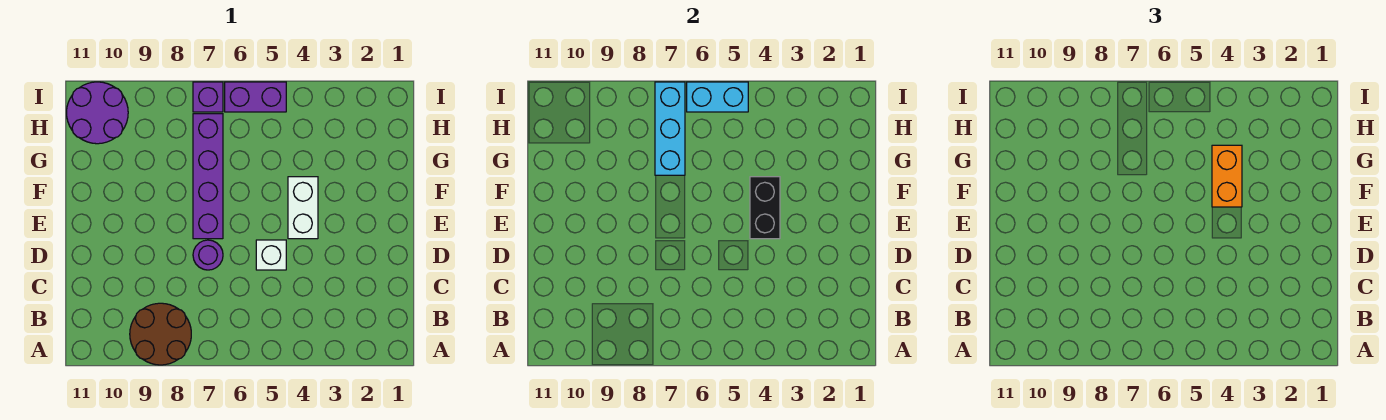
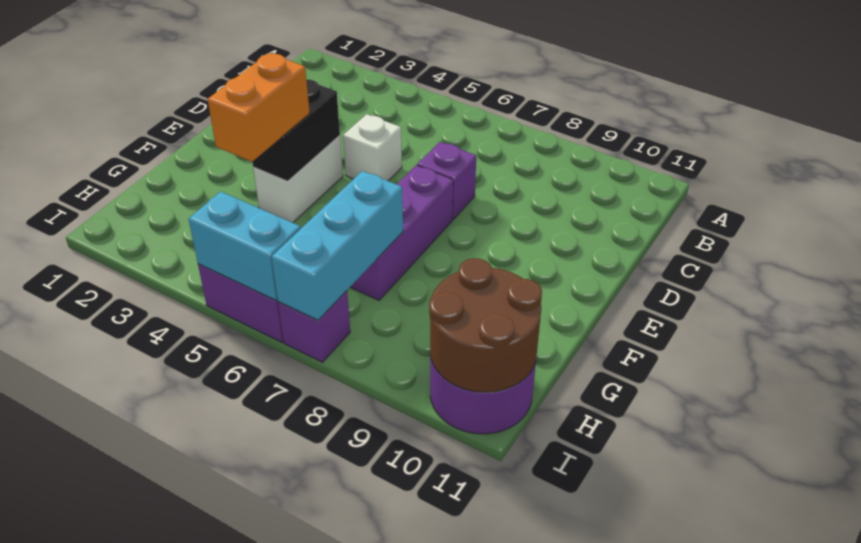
brown 2x2 round brick [130,303,191,365] -> brown 2x2 round brick moved to [429,258,542,392]
purple 1x1 round brick [193,240,223,270] -> purple 1x1 brick [417,142,476,219]
purple 1x4 brick [193,114,223,239] -> purple 1x3 brick [350,165,453,300]

